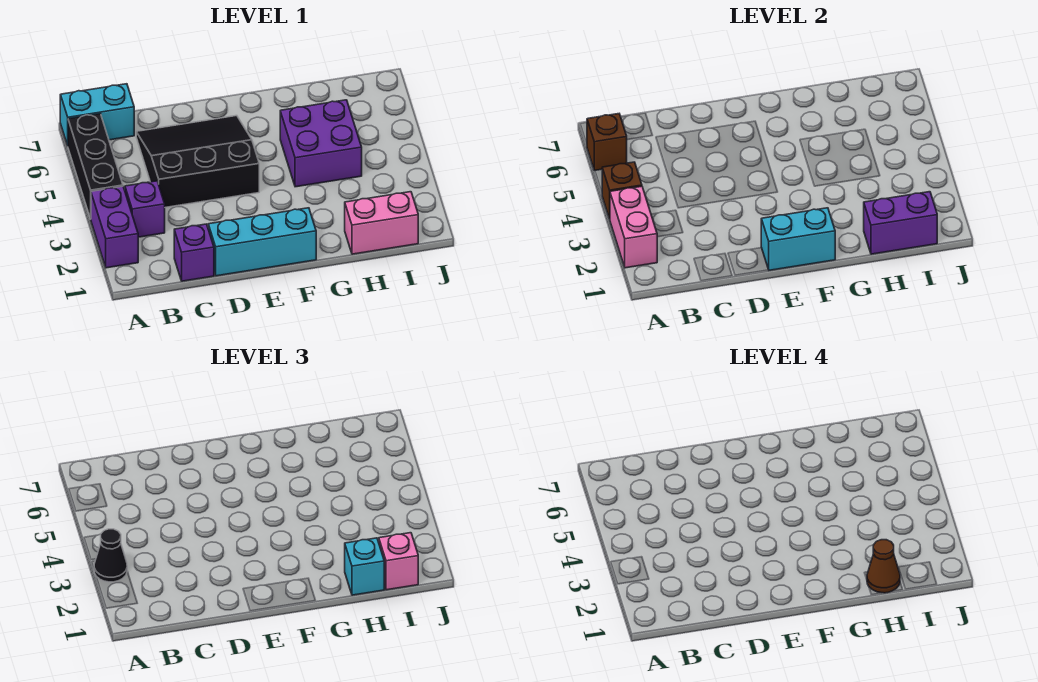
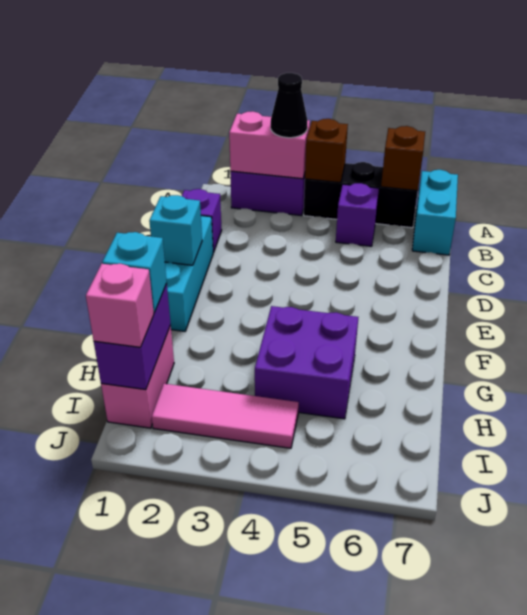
purple 1x1 brick [125,181,165,237] -> purple 1x1 brick moved to [336,183,379,246]
black 3x3 slope [136,116,259,207] -> none
cyan 1x2 brick [761,208,835,270] -> cyan 1x1 brick [149,195,202,265]
brown 1x1 cone [867,540,900,593] -> none
none -> pink 1x3 tile [152,384,299,448]

